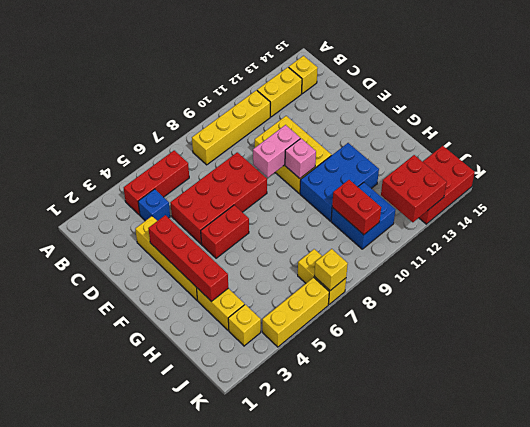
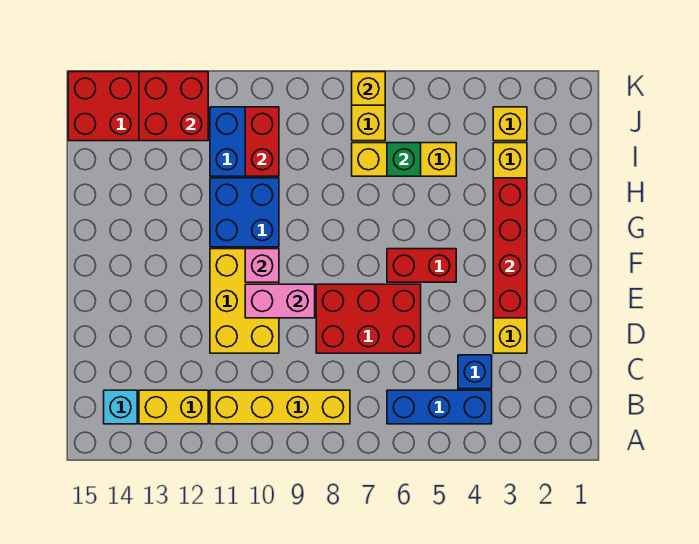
red 1x3 brick [124,150,189,215] -> blue 1x3 brick [387,390,492,424]
yellow 1x1 brick [289,56,318,94] -> cyan 1x1 brick [104,390,137,424]
red 2x4 brick [170,152,267,244] -> red 2x3 brick [316,284,421,353]
blue 2x3 brick [300,143,379,221] -> blue 2x2 brick [210,178,279,247]
none -> green 1x1 brick [387,143,421,176]
yellow 1x3 brick [262,277,329,347] -> yellow 1x3 brick moved to [352,143,456,176]

